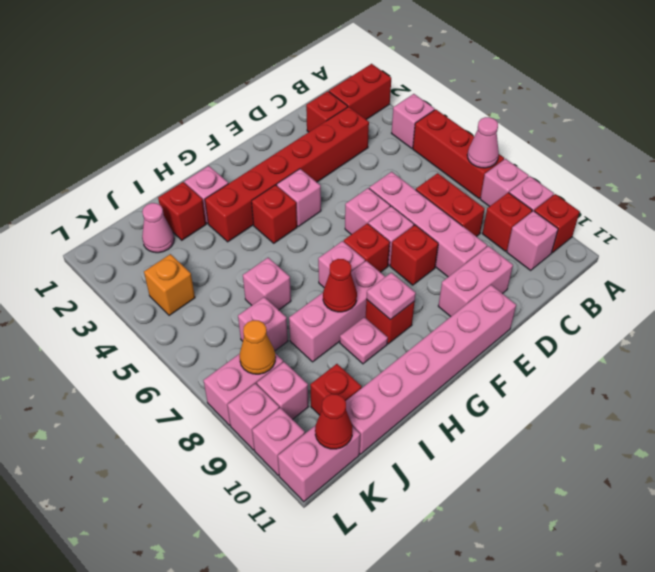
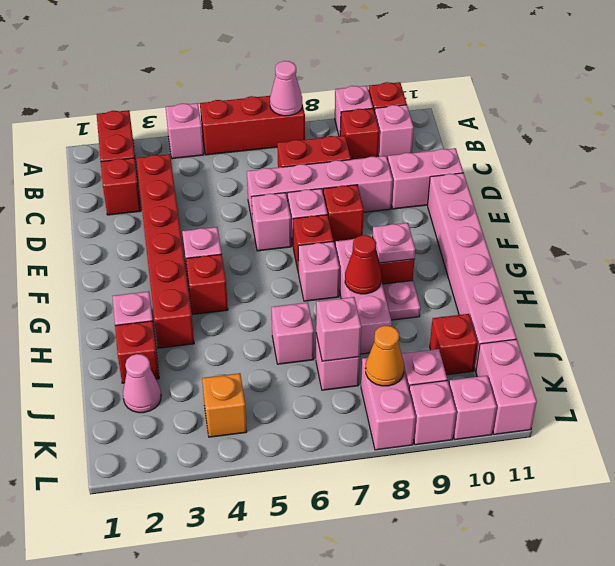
pink 1x1 brick [480,159,529,207] -> pink 1x1 brick moved to [316,297,361,361]
pink 1x2 brick [438,246,513,317] -> pink 1x2 brick turned to [387,148,463,209]
red 1x1 cone [315,394,353,449] -> none

